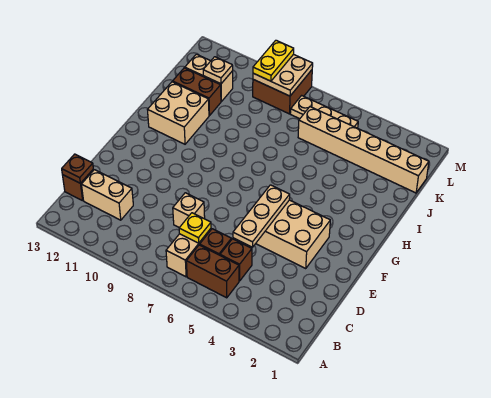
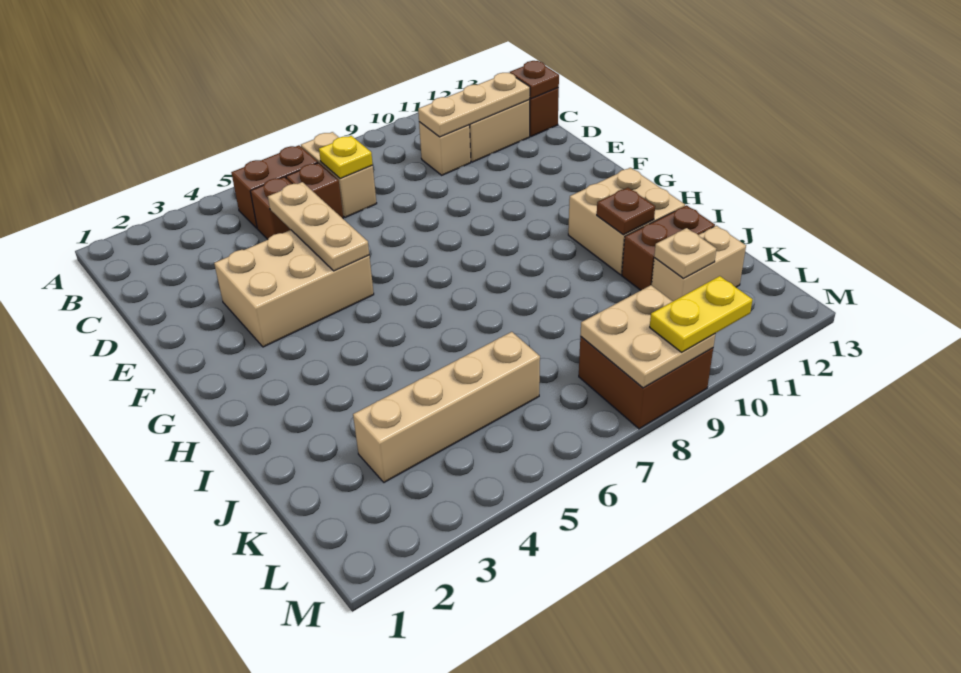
tan 1x1 brick [173,193,205,228] -> tan 1x1 brick moved to [419,122,471,175]
none -> brown 1x1 plate [597,188,655,235]
tan 1x6 brick [298,107,429,193] -> tan 1x4 brick [353,332,540,482]
tan 1x3 plate [290,96,358,128] -> tan 1x3 plate moved to [418,73,530,137]
yellow 1x2 plate [253,40,294,81] -> yellow 1x2 plate turned to [650,276,753,352]

